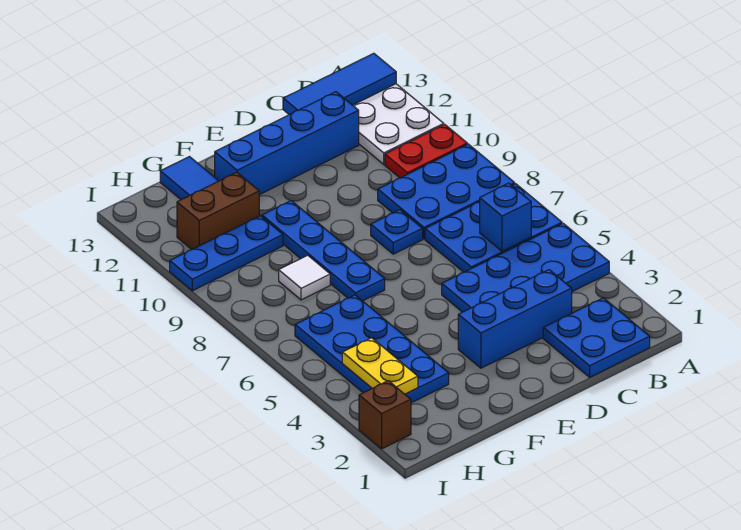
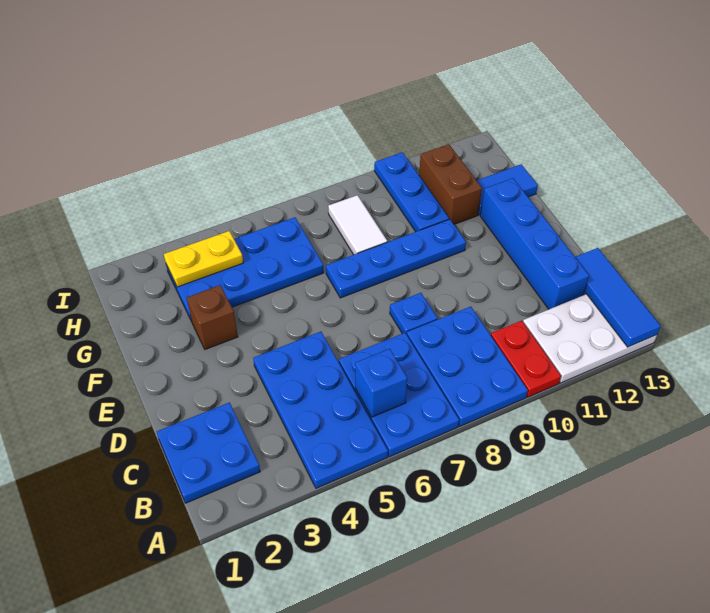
blue 1x3 brick [458,270,572,368] -> none
white 1x1 tile [279,255,330,300] -> white 1x2 tile [328,195,387,255]
brown 1x1 brick [359,381,411,449] -> brown 1x1 brick moved to [187,285,238,349]

